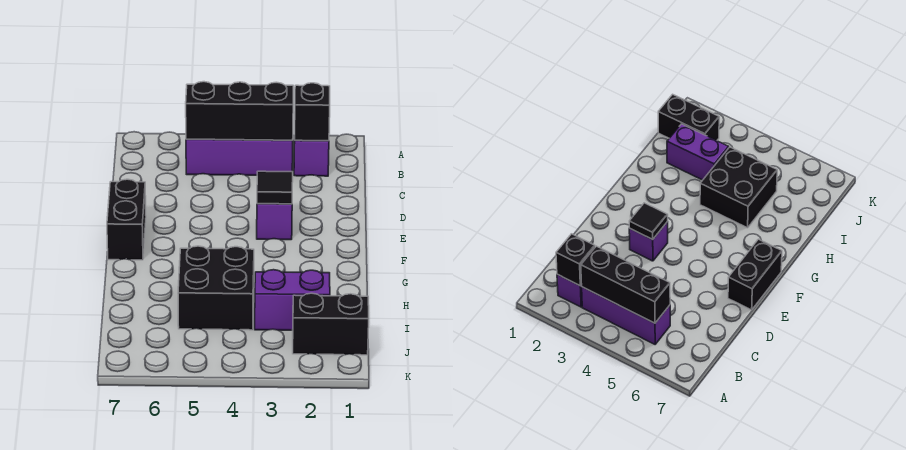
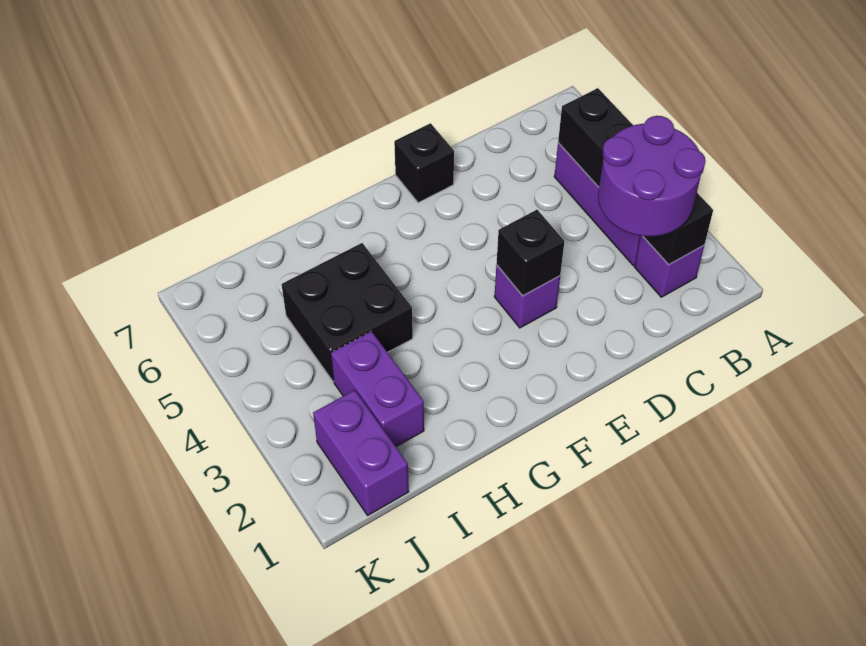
none -> purple 2x2 round brick [598,116,706,236]
black 1x1 tile [257,171,293,204] -> black 1x1 brick [496,210,565,296]
black 1x2 brick [107,179,146,260] -> black 1x1 brick [394,123,454,203]
black 1x2 brick [293,293,369,355] -> purple 1x2 brick [313,390,409,515]

